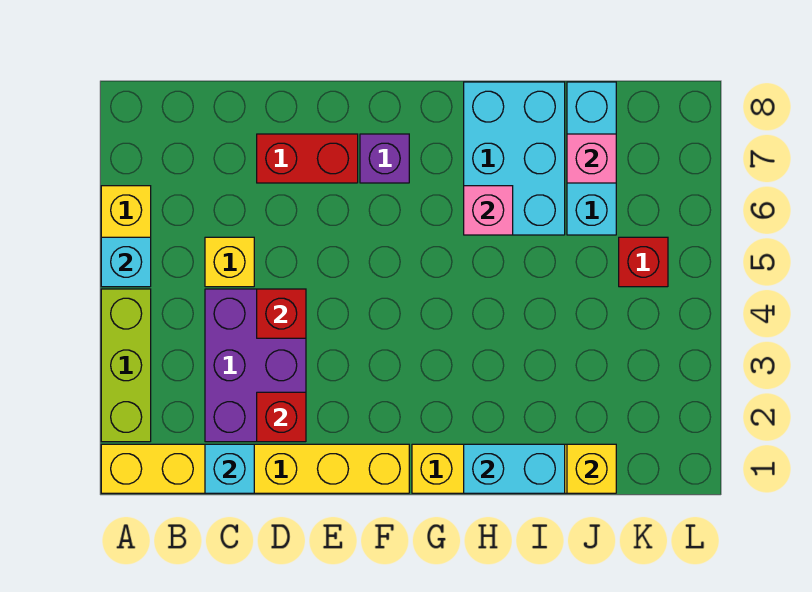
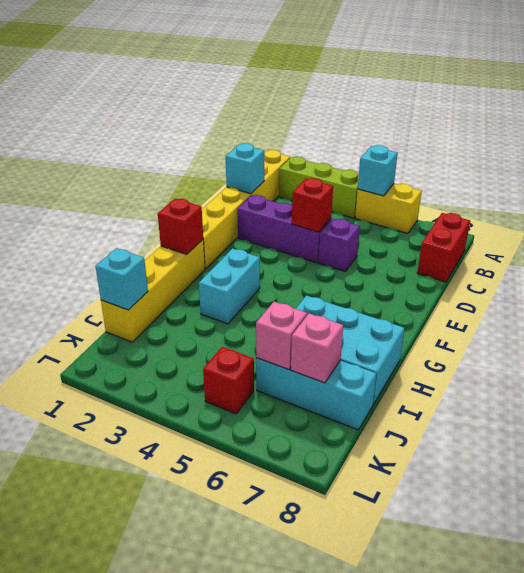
purple 2x3 brick [205,289,306,442] -> purple 1x3 brick [237,195,331,263]
yellow 1x1 brick [205,237,254,287] -> none
red 1x1 brick [257,392,306,442] -> red 1x1 brick moved to [158,199,203,254]
red 1x2 brick [257,134,358,183] -> red 1x2 brick moved to [417,213,470,282]
purple 1x1 brick [360,134,409,183] -> purple 1x1 brick moved to [319,219,360,271]
cyan 1x2 brick [464,444,565,493] -> cyan 1x2 brick moved to [199,249,260,324]
pink 1x1 brick [464,186,513,235] -> pink 1x1 brick moved to [256,302,307,369]
yellow 1x1 brick [567,444,616,493] -> cyan 1x1 brick [95,248,148,310]

